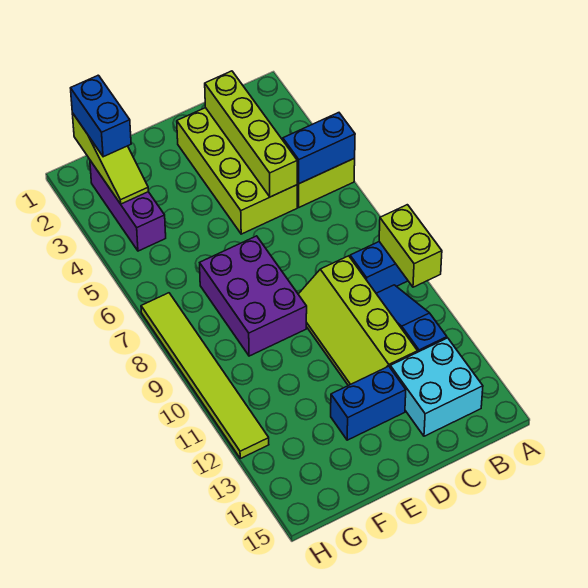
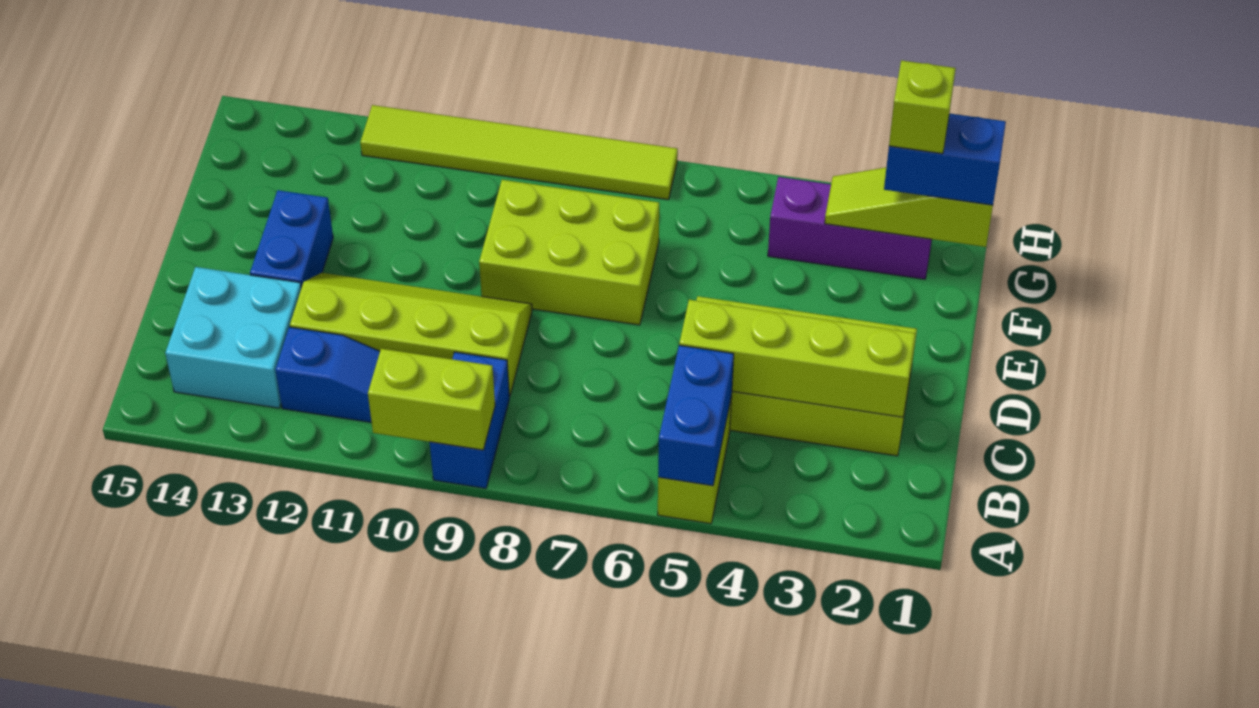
purple 2x3 brick [200,236,307,356] -> lime 2x3 brick [479,180,659,325]
none -> lime 1x1 brick [889,60,956,154]

